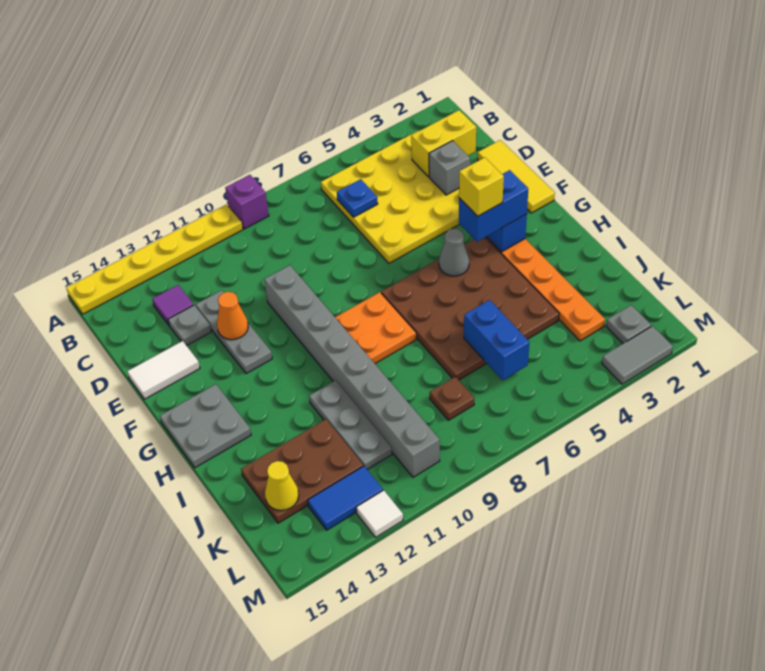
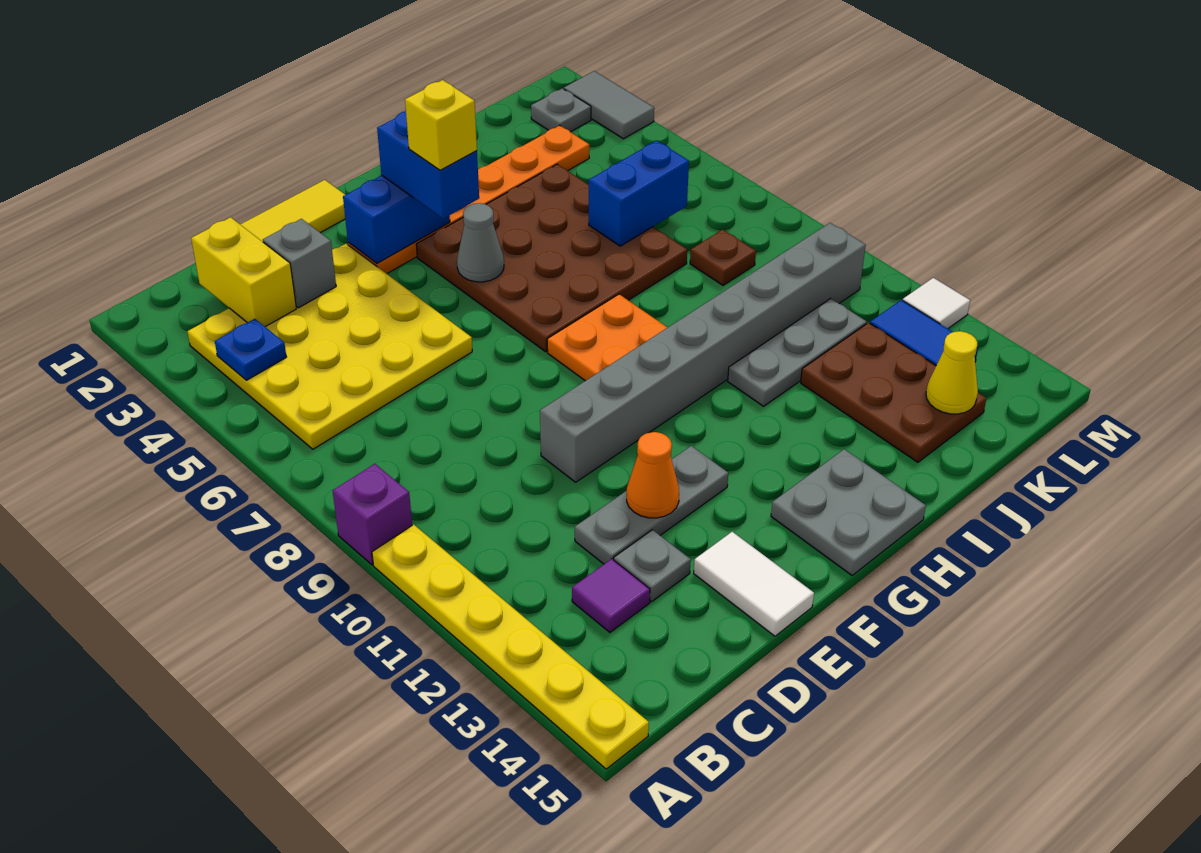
blue 1x1 plate [337,179,378,217] -> blue 1x1 plate moved to [215,319,286,380]

